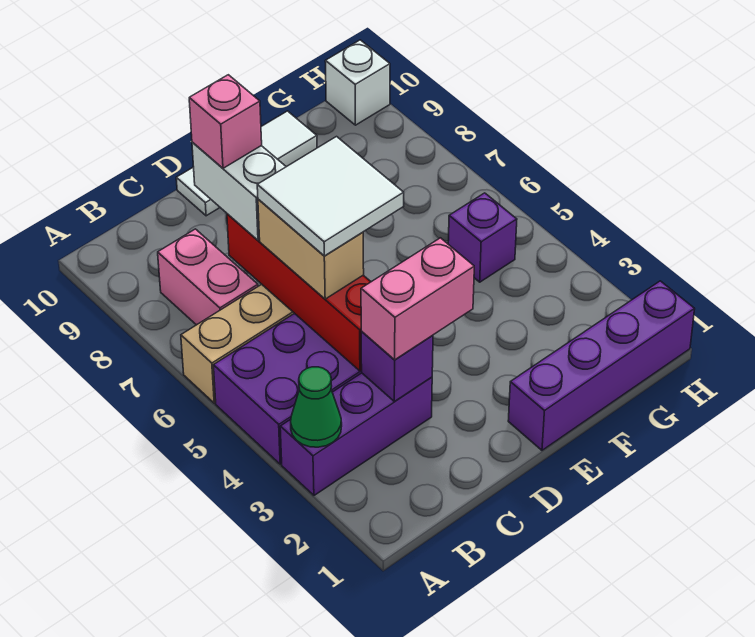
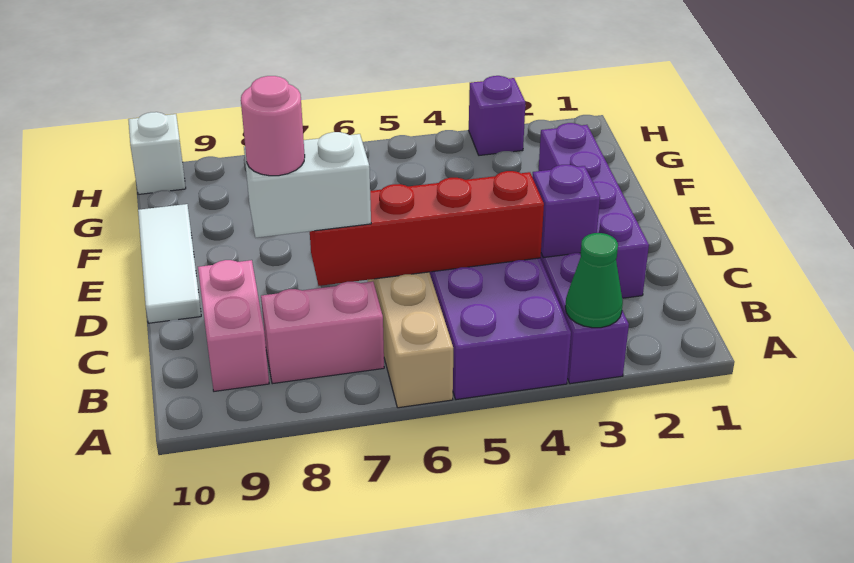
pink 1x2 brick [361,238,474,360] -> pink 1x2 brick moved to [198,260,269,391]
tan 1x2 brick [258,199,364,299] -> none
white 2x2 tile [257,137,404,256] -> none
pink 1x1 brick [189,75,262,168] -> pink 1x1 round brick [241,76,305,176]
purple 1x4 brick [508,281,695,450] -> purple 1x4 brick moved to [539,123,649,298]
purple 1x1 brick [448,193,517,282] -> purple 1x1 brick moved to [469,76,525,155]

